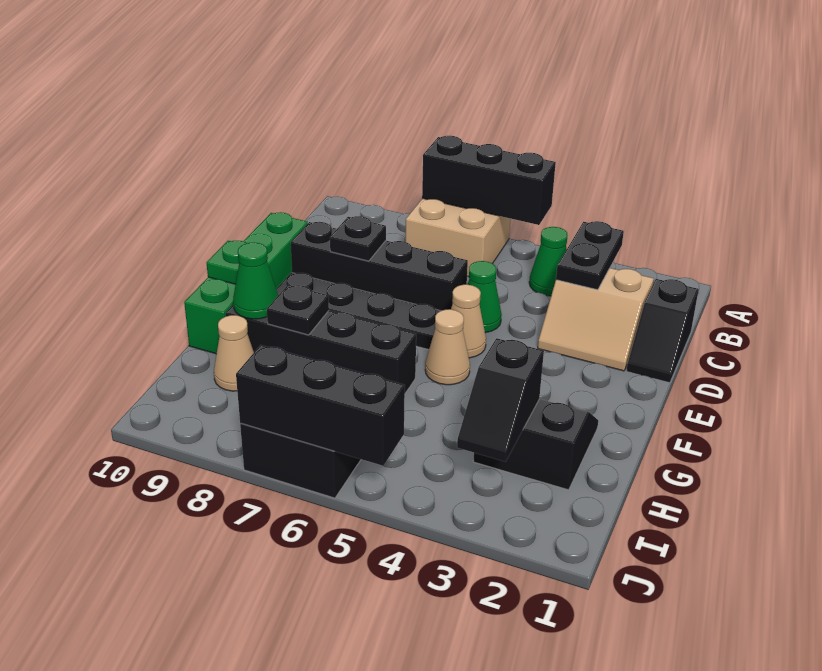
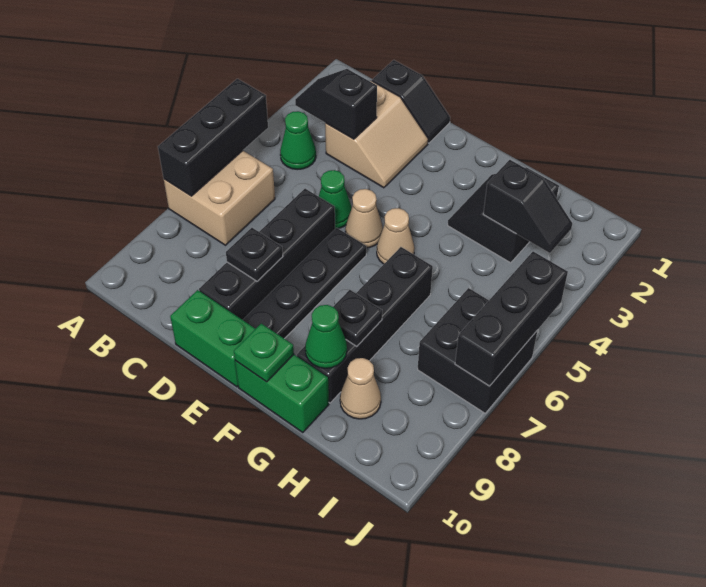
black 1x2 plate [556,221,624,290] -> black 1x2 slope [295,69,377,139]

